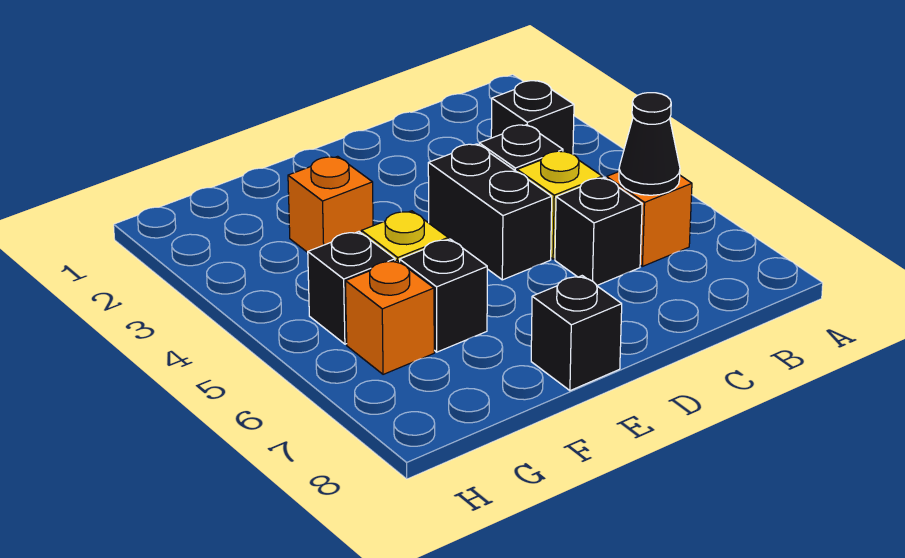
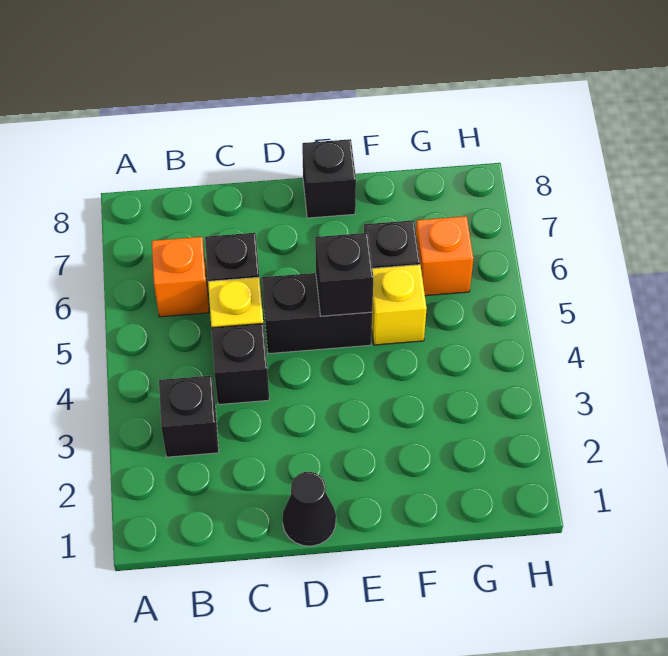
black 1x1 cone [619,93,680,195] -> black 1x1 cone moved to [282,472,336,546]
black 1x2 brick [428,144,552,280] -> black 1x2 brick turned to [262,273,372,354]
orange 1x1 brick [288,156,373,252] -> none
black 1x1 brick [308,232,395,344] -> black 1x1 brick moved to [315,233,373,316]

